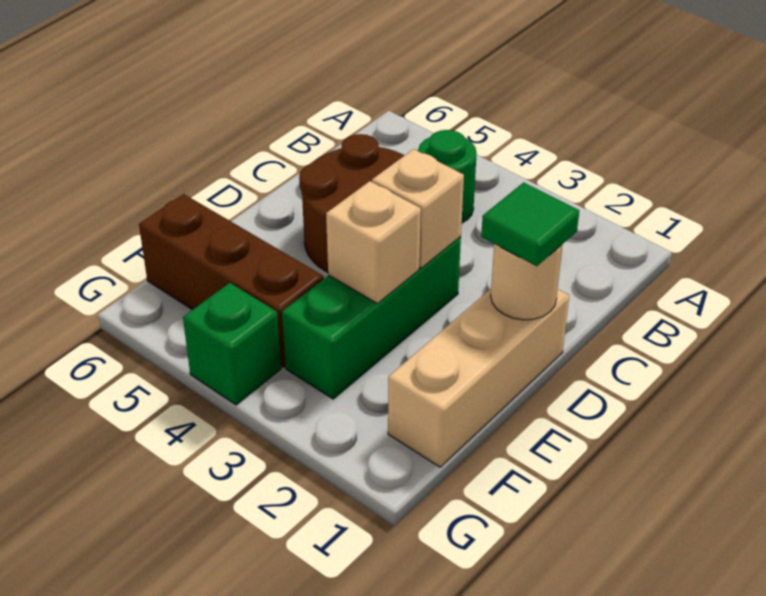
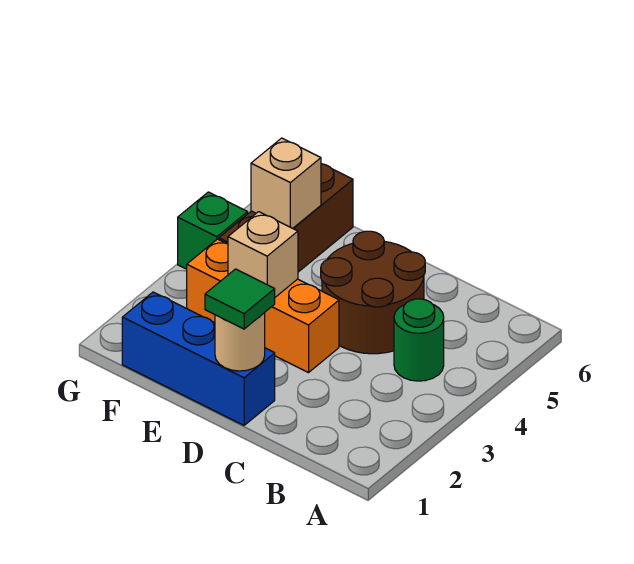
tan 1x3 brick [388,289,569,467] -> blue 1x3 brick [122,292,275,425]
green 1x3 brick [282,237,461,399] -> orange 1x3 brick [187,239,339,373]
tan 1x1 brick [372,149,464,268] -> tan 1x1 brick moved to [251,138,321,228]

